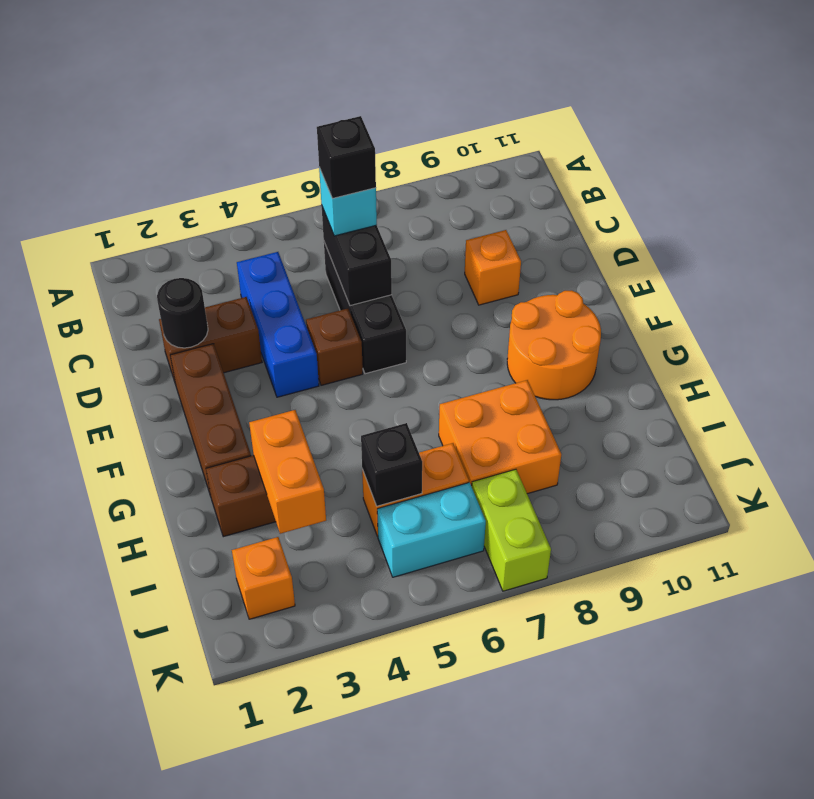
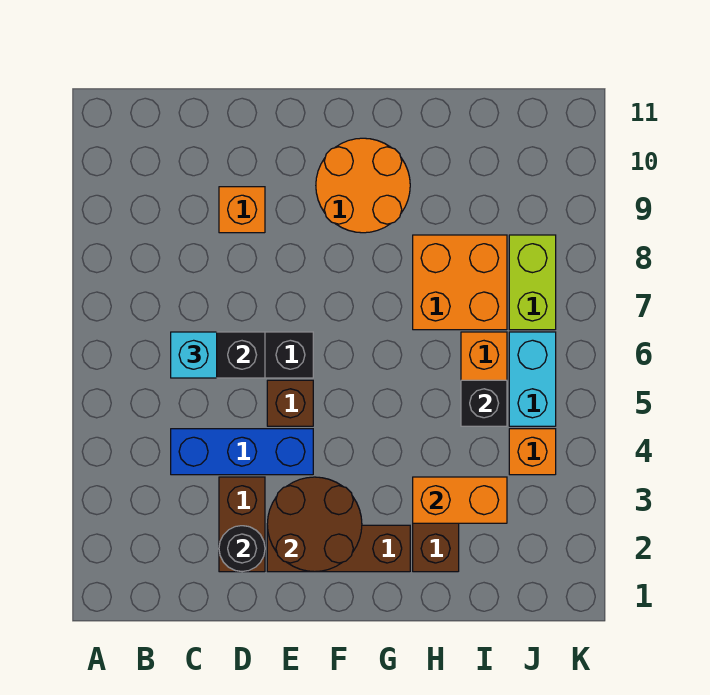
black 1x1 brick [317,116,376,199] -> none
none -> brown 2x2 round brick [267,477,362,572]
orange 1x1 brick [232,537,295,619] -> orange 1x1 brick moved to [509,429,556,475]
lime 1x2 brick [472,469,551,591] -> lime 1x2 brick turned to [509,235,556,330]

